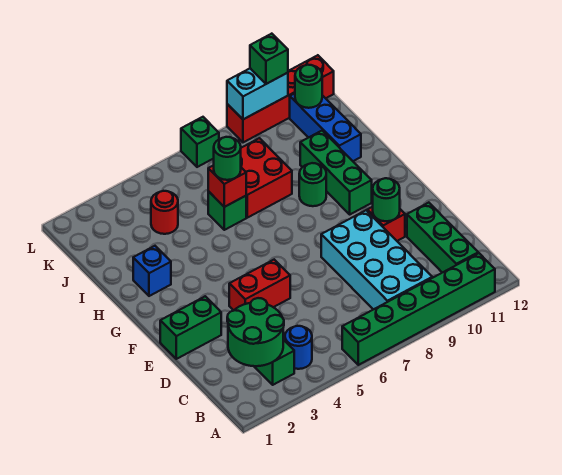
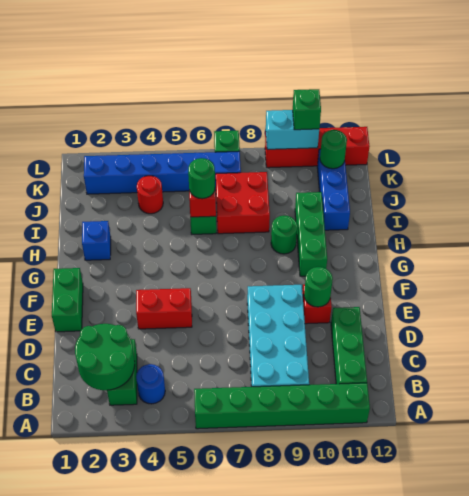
green 1x2 brick [160,296,221,359] -> green 1x2 brick turned to [52,268,83,332]
none -> blue 1x6 brick [84,151,241,194]

